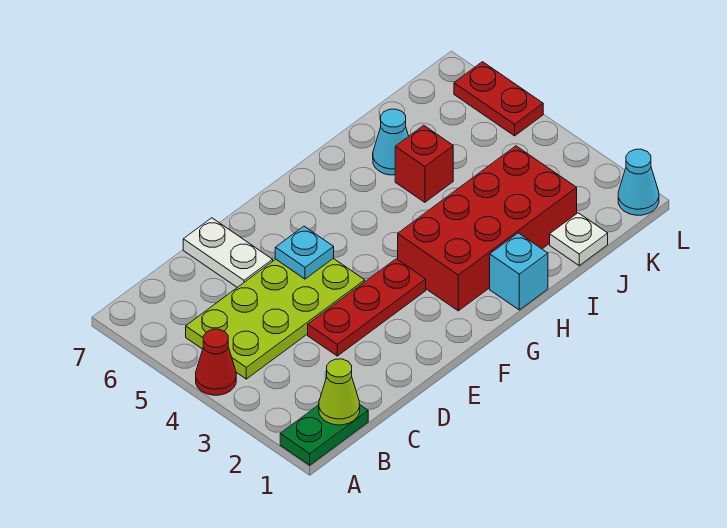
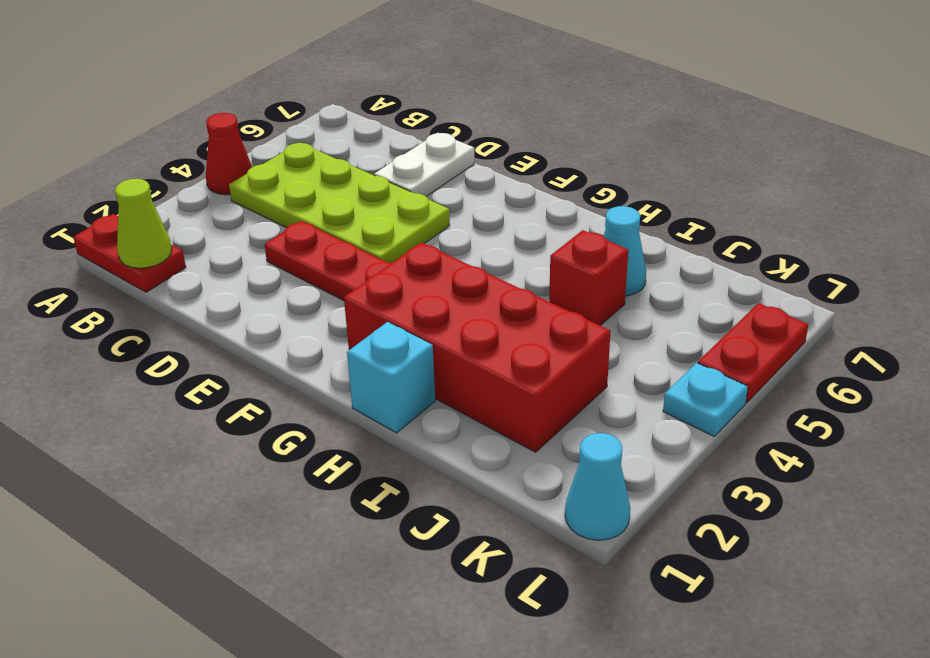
green 1x2 plate [280,404,368,465] -> red 1x2 plate [73,214,186,292]
cyan 1x1 plate [275,226,334,279] -> cyan 1x1 plate moved to [663,363,748,437]
white 1x1 plate [550,213,608,265] -> none

